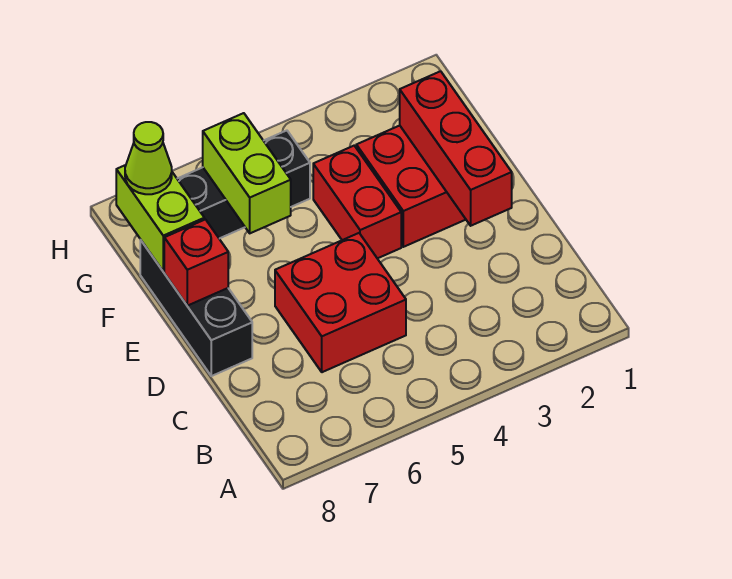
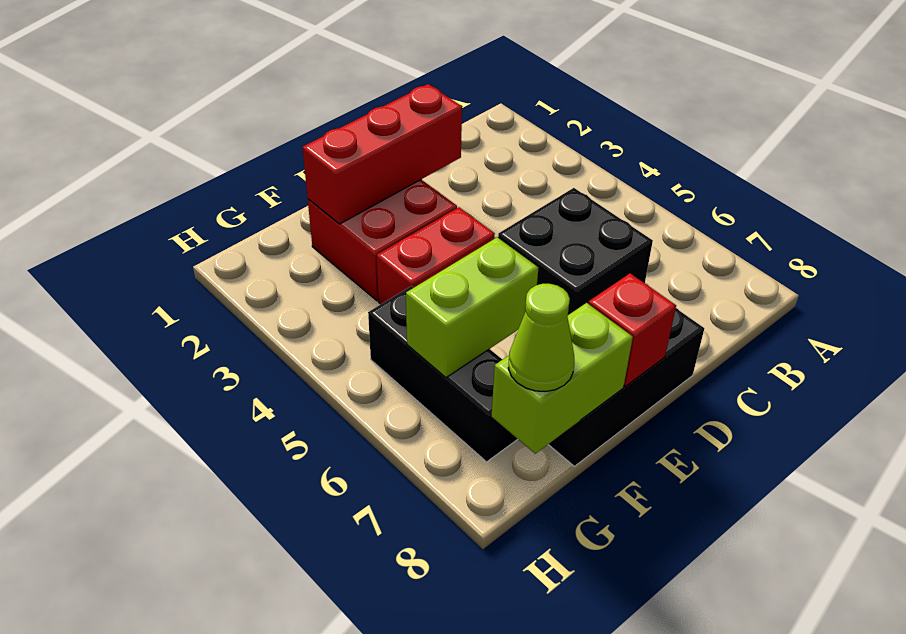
red 2x2 brick [275,233,406,372] -> black 2x2 brick [498,188,653,315]

